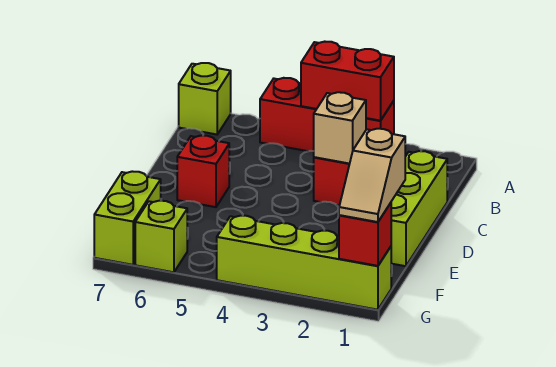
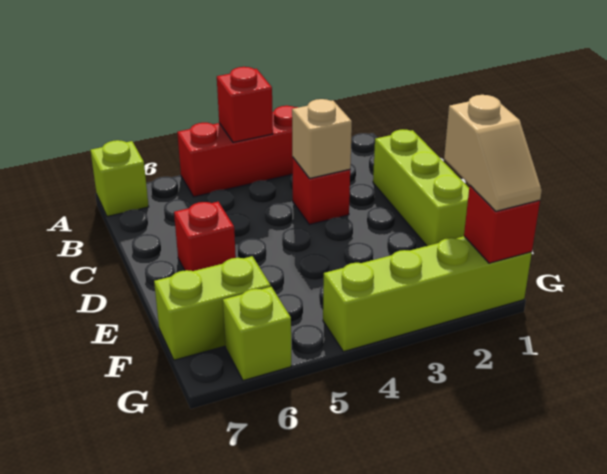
red 1x2 brick [301,42,394,121] -> red 1x1 brick [217,67,273,143]
lime 1x2 brick [94,171,161,265] -> lime 1x2 brick turned to [154,256,271,360]

